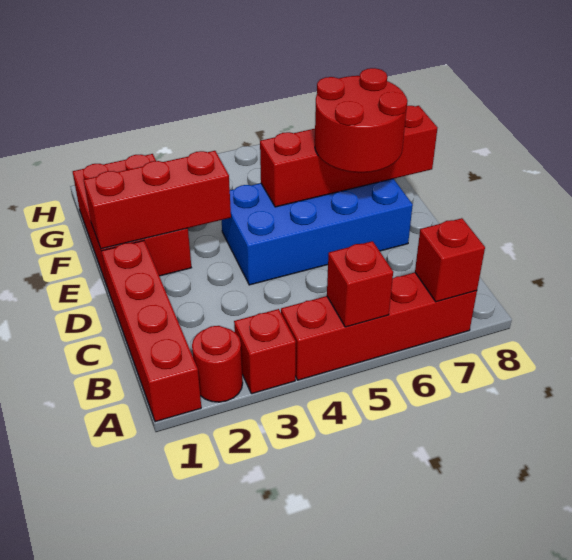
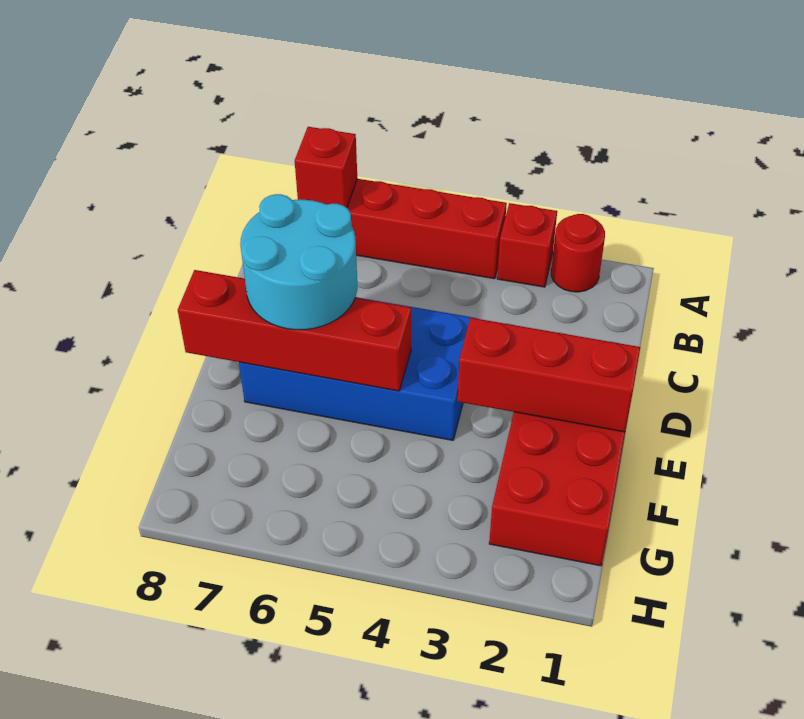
red 1x4 brick [101,241,201,422] -> none
red 1x1 brick [327,241,393,327] -> none
red 2x2 round brick [315,68,408,173] -> cyan 2x2 round brick [240,194,357,330]

